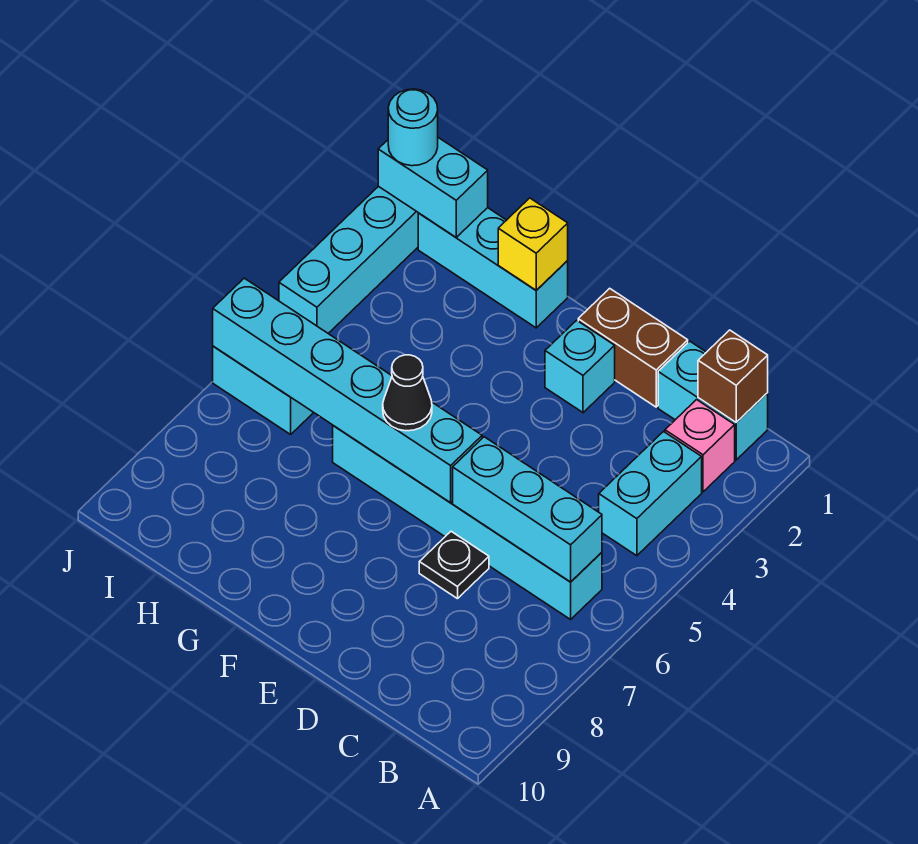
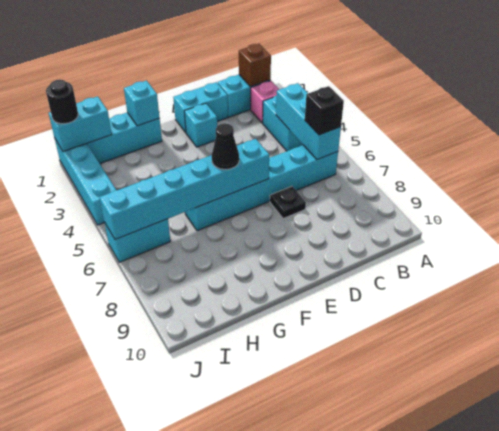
cyan 1x3 brick [453,437,602,582] -> cyan 1x3 brick turned to [276,83,341,160]
none -> black 1x1 brick [305,86,344,135]
brown 1x2 brick [578,288,688,407] -> cyan 1x2 brick [173,82,228,133]
yellow 1x1 brick [498,198,568,290] -> cyan 1x1 brick [124,81,160,126]
cyan 1x1 round brick [388,89,438,166] -> black 1x1 round brick [46,80,78,124]

